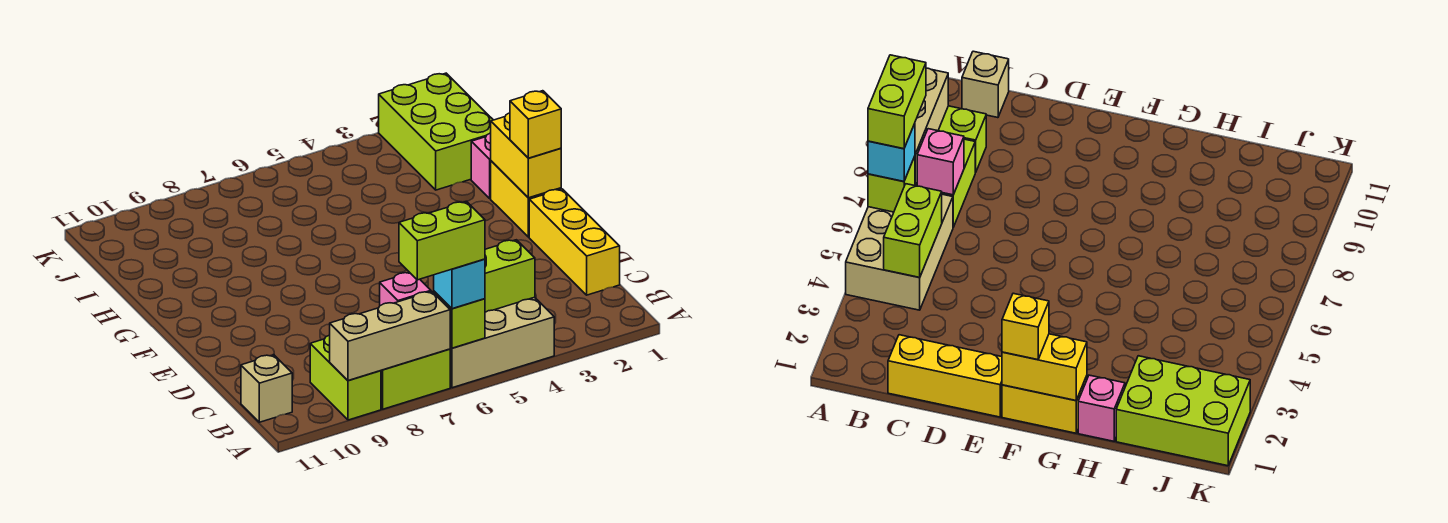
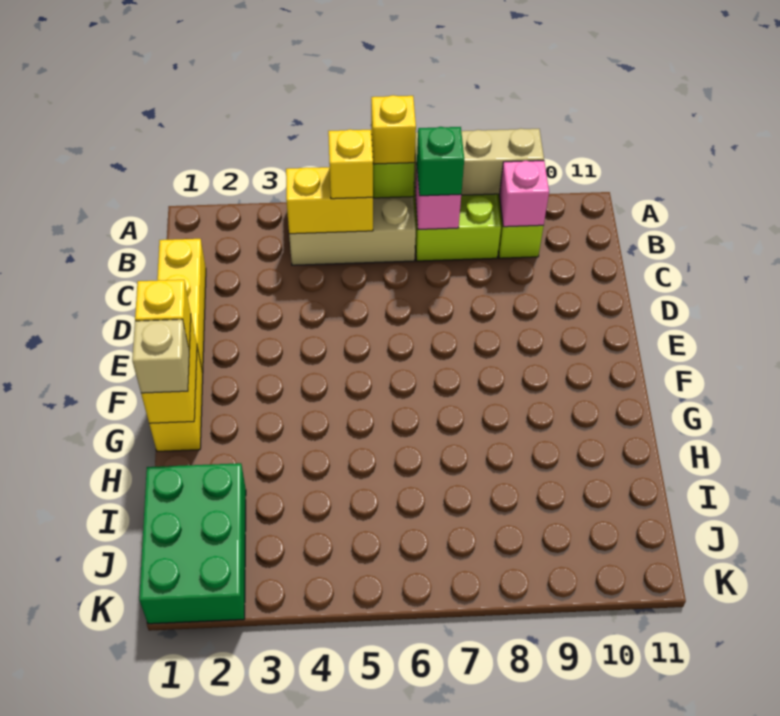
cyan 1x1 brick [434,259,485,309] -> yellow 1x1 brick [371,95,416,164]
lime 1x2 brick [399,201,485,280] -> none
lime 1x2 brick [485,240,535,312] -> yellow 1x2 brick [286,167,373,234]
none -> yellow 1x1 brick [328,129,373,199]
none -> green 1x1 brick [417,127,464,196]
tan 1x1 brick [241,355,292,422] -> tan 1x1 brick moved to [132,319,189,393]
pink 1x1 brick [471,133,491,199] -> pink 1x1 brick moved to [499,161,549,227]
lime 2x3 brick [379,73,493,190] -> green 2x3 brick [139,463,246,624]

